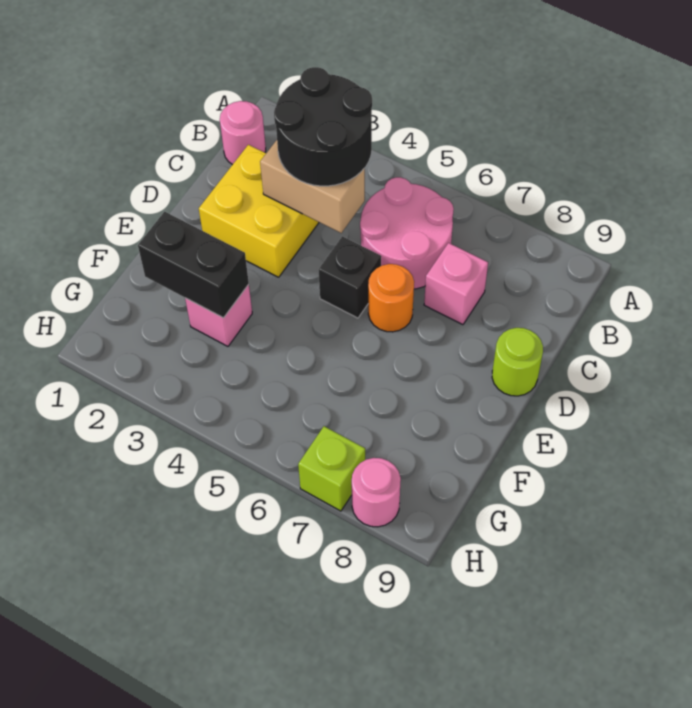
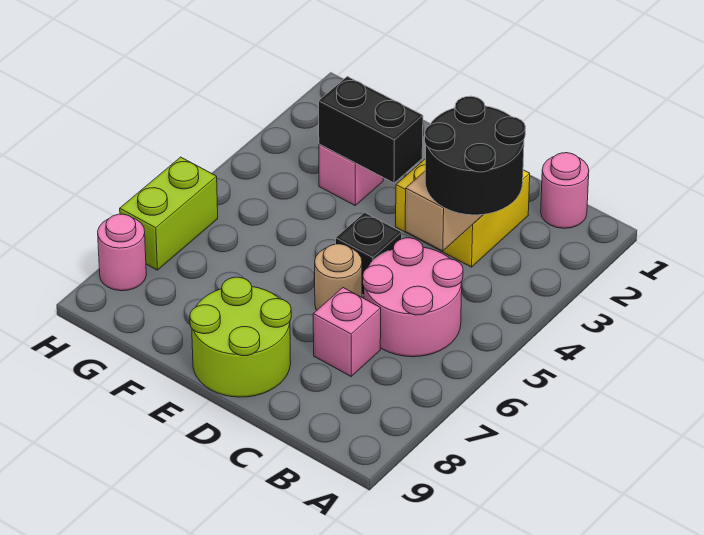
orange 1x1 round brick [368,264,414,332] -> tan 1x1 round brick [315,244,362,310]
lime 1x1 round brick [492,328,543,396] -> lime 2x2 round brick [190,277,291,397]
black 1x2 brick [138,212,249,318] -> black 1x2 brick turned to [319,76,423,183]
lime 1x1 brick [298,426,365,511] -> lime 1x2 brick [120,157,218,270]

